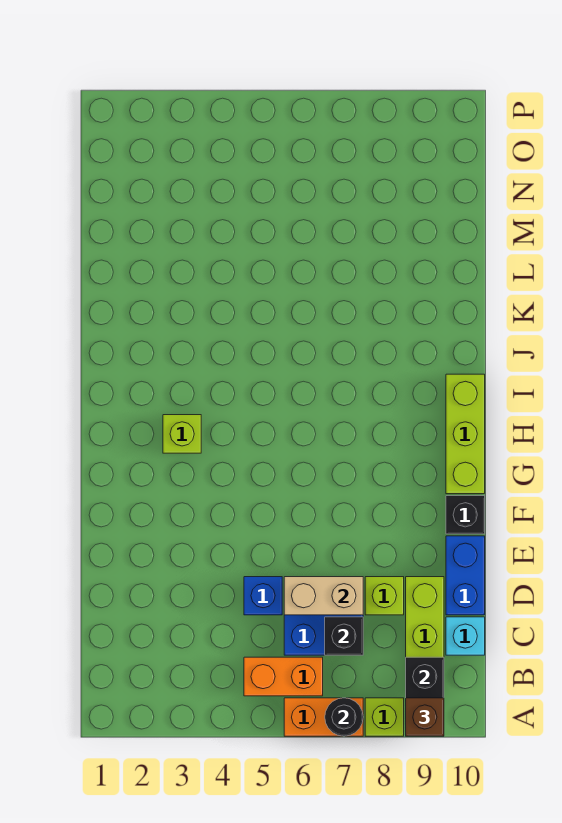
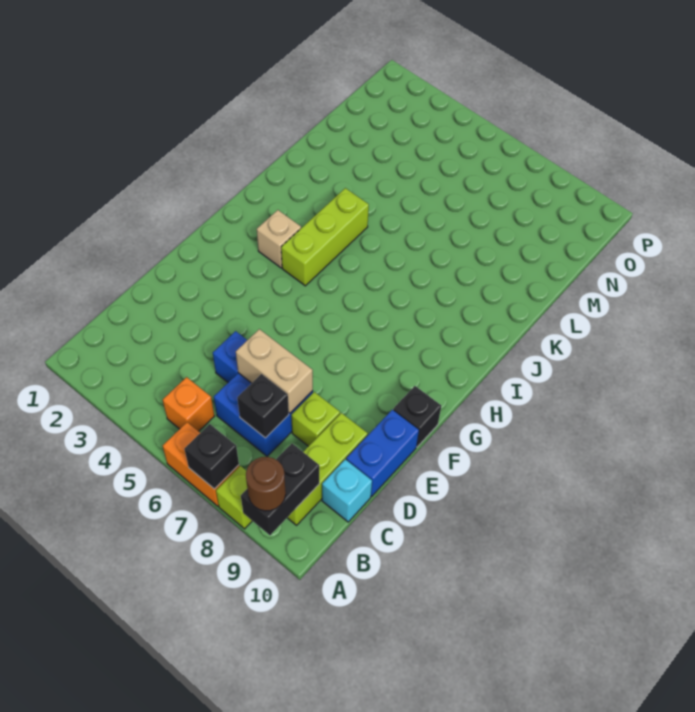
black 1x1 round brick [325,698,363,736] -> black 1x1 brick [184,424,239,489]
brown 1x1 brick [406,698,444,736] -> brown 1x1 round brick [246,457,286,511]
orange 1x2 brick [244,657,323,696] -> orange 1x1 brick [163,377,214,431]
lime 1x3 brick [446,374,485,494] -> lime 1x3 brick moved to [281,188,369,286]
lime 1x1 brick [163,415,201,453] -> tan 1x1 brick [257,210,301,268]

